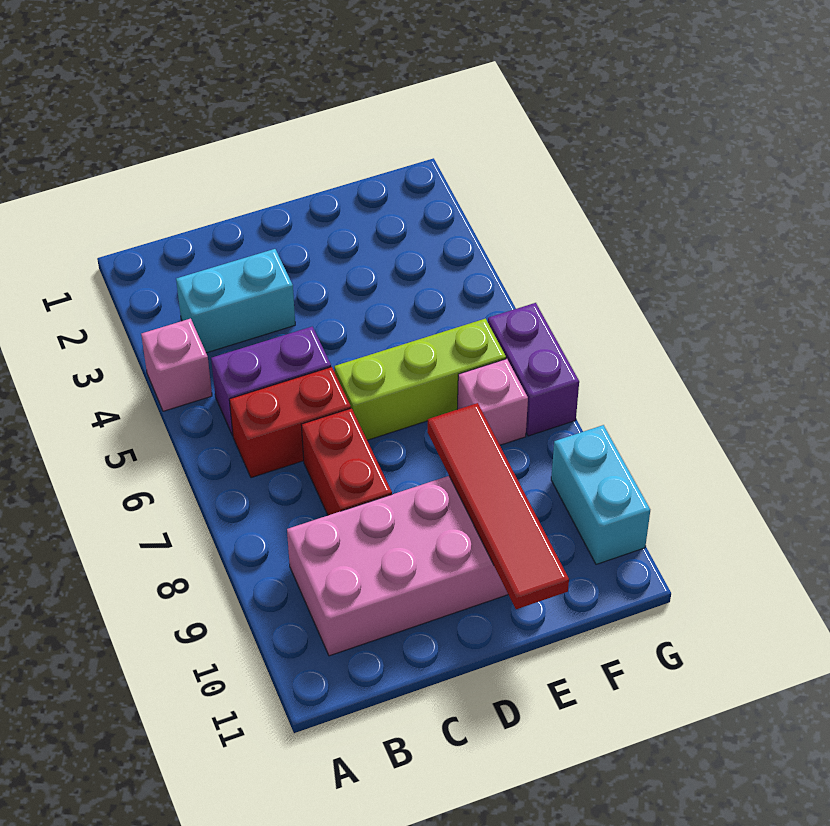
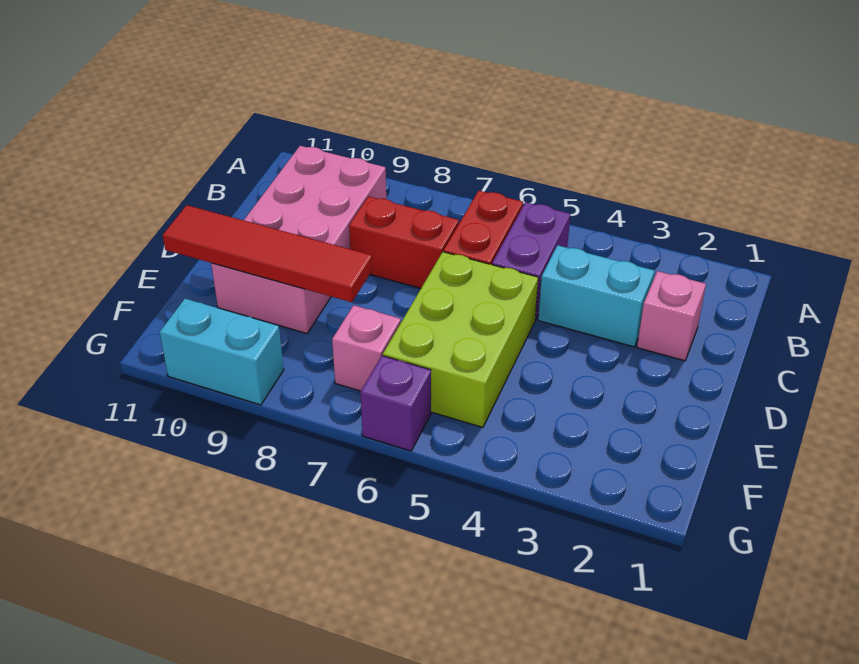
pink 1x1 brick [141,318,212,411] -> pink 1x1 brick moved to [637,271,706,361]
cyan 1x2 brick [176,249,295,353] -> cyan 1x2 brick turned to [538,245,654,347]
lime 1x3 brick [334,319,506,440] -> lime 2x3 brick [383,252,538,427]
purple 1x2 brick [488,303,579,436] -> purple 1x1 brick [360,356,431,451]

